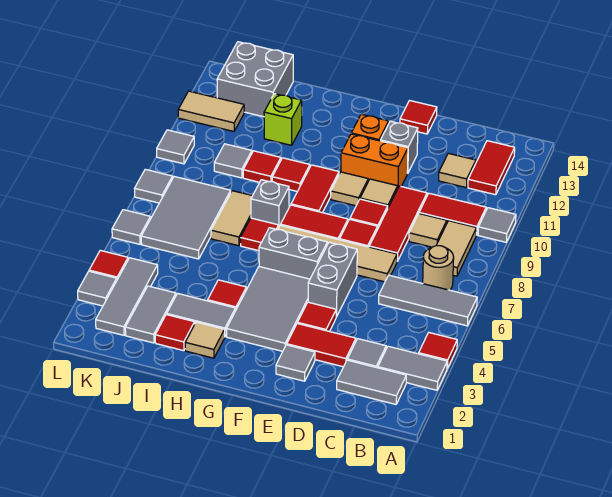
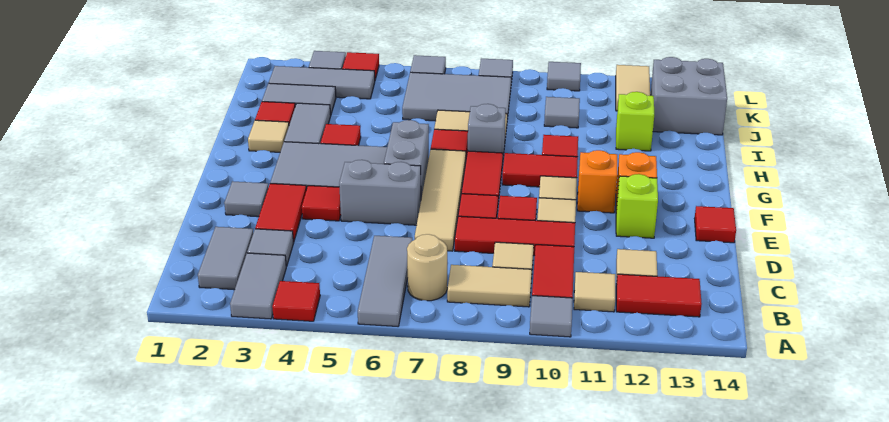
none -> tan 1x1 tile [574,272,615,312]
orange 1x2 brick [341,134,408,187] -> orange 1x1 brick [577,150,617,213]
grey 1x1 brick [381,121,418,173] -> lime 1x1 brick [616,174,658,238]
red 1x1 tile [243,151,281,182] -> none

